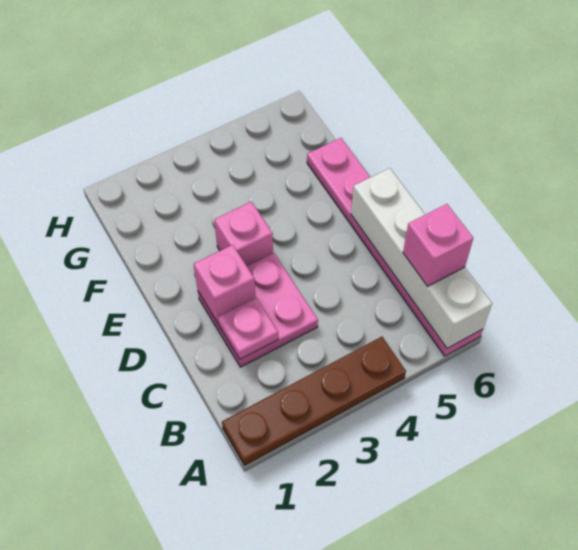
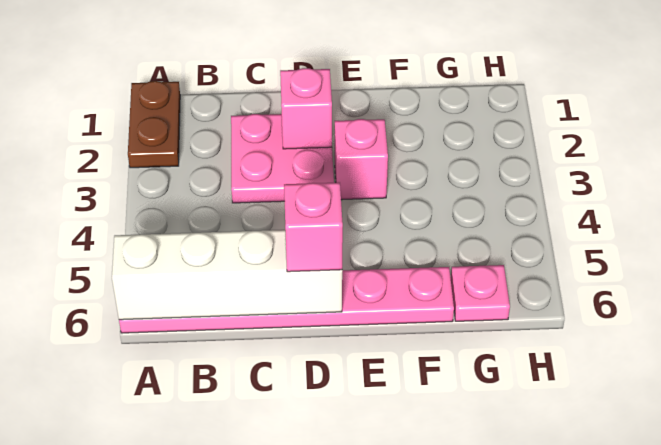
brown 1x4 plate [222,337,406,466] -> brown 1x2 plate [128,81,180,168]
pink 1x1 brick [403,204,473,286] -> pink 1x1 brick moved to [284,182,343,272]
pink 1x1 plate [218,298,278,359] -> pink 1x1 plate moved to [451,265,510,321]

